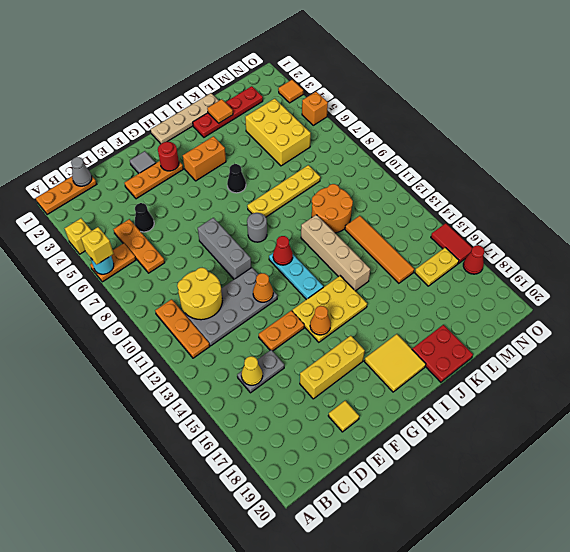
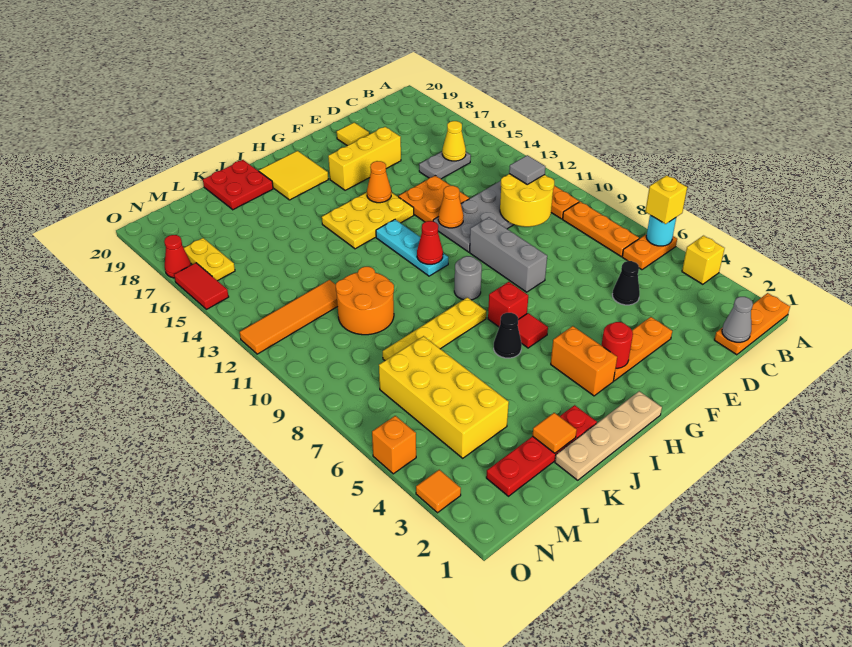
orange 1x3 plate [114,219,165,273] -> orange 1x3 plate moved to [563,202,639,256]
orange 1x2 plate [259,310,304,351] -> orange 2x2 plate [398,176,469,222]
grey 1x1 tile [130,151,155,174] -> grey 1x1 tile moved to [509,155,545,184]
orange 1x2 brick [183,136,226,181] -> orange 1x2 brick turned to [551,326,617,396]
none -> red 1x1 tile [518,313,548,348]
none -> red 1x1 brick [488,282,528,327]
tan 1x4 brick [301,215,370,291] -> none
yellow 2x3 brick [245,99,311,166] -> yellow 2x4 brick [379,336,509,458]
orange 1x4 tile [345,216,414,283] -> orange 1x4 tile turned to [240,280,338,354]
yellow 1x2 plate [415,247,459,286] -> yellow 1x2 plate turned to [184,238,235,281]

